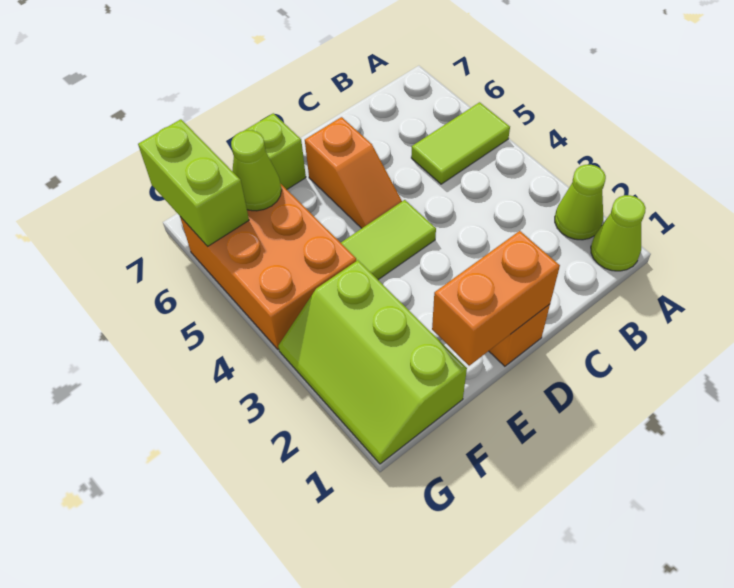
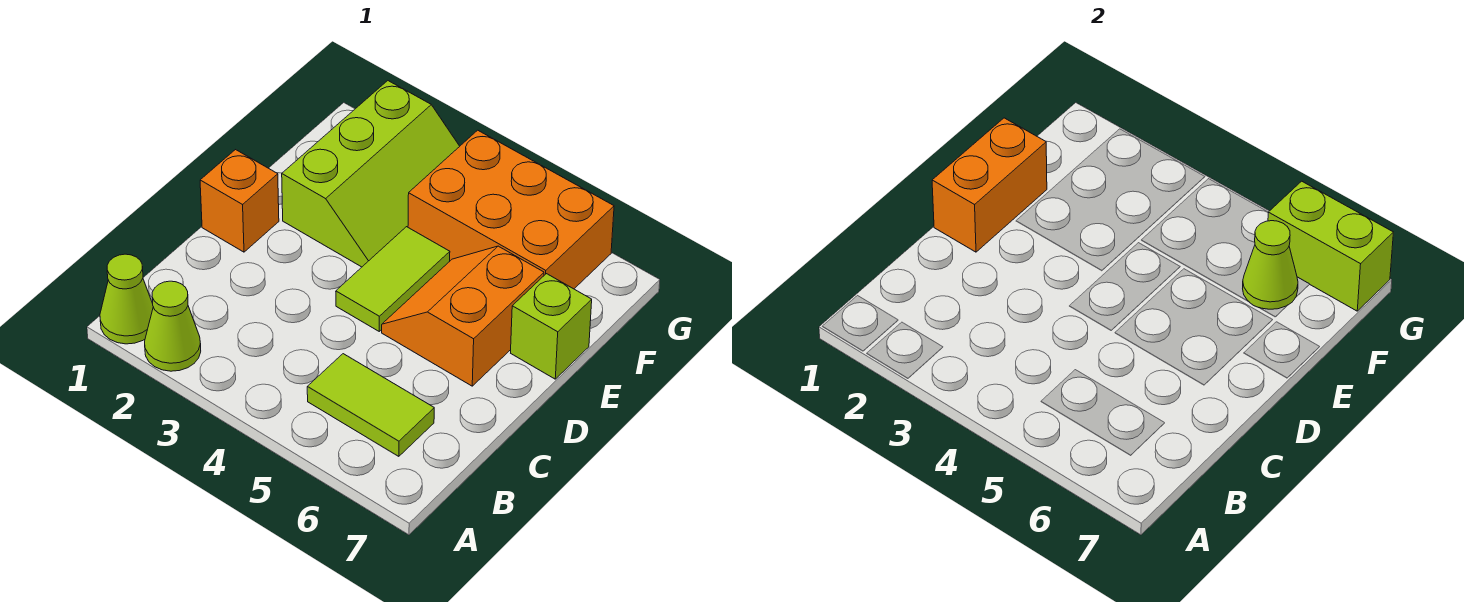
lime 1x2 tile [411,102,510,184] -> lime 1x2 tile turned to [307,354,434,456]
orange 1x2 slope [305,117,402,228] -> orange 2x2 slope [382,246,544,386]
lime 2x3 slope [278,260,467,464] -> lime 2x3 slope turned to [282,81,460,267]

